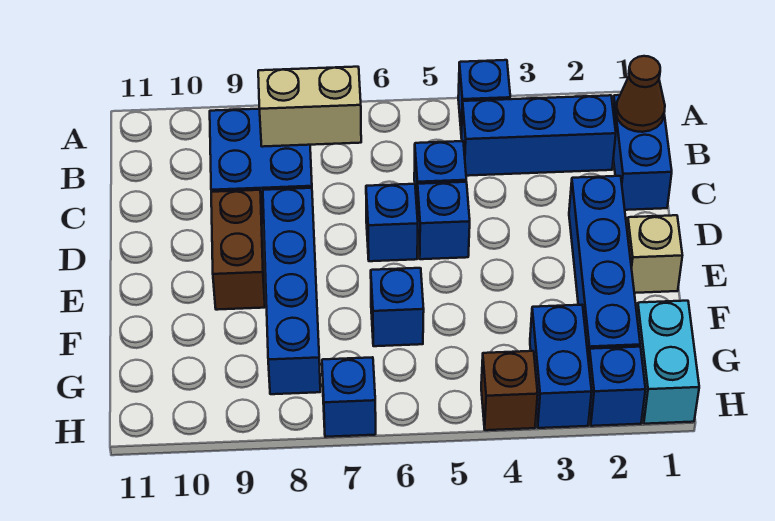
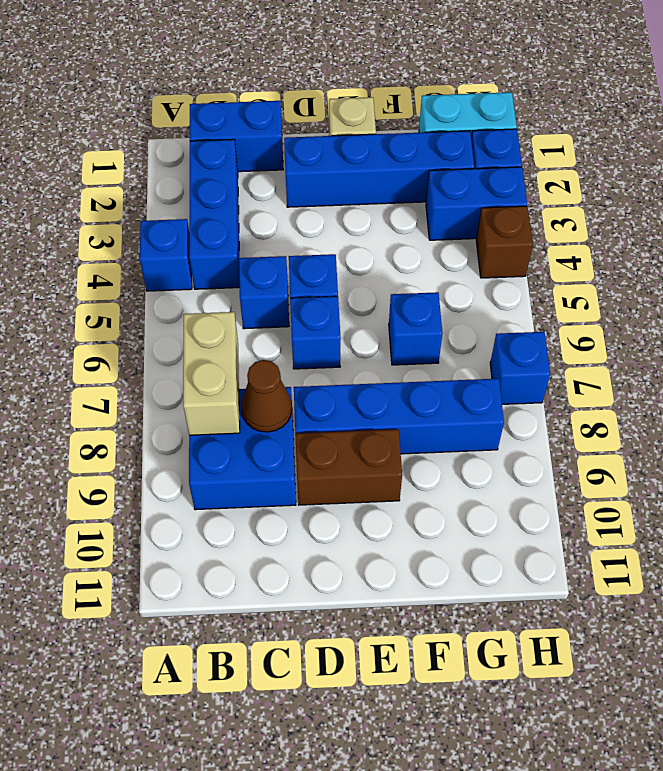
brown 1x1 cone [616,56,665,132] -> brown 1x1 cone moved to [241,360,292,432]

